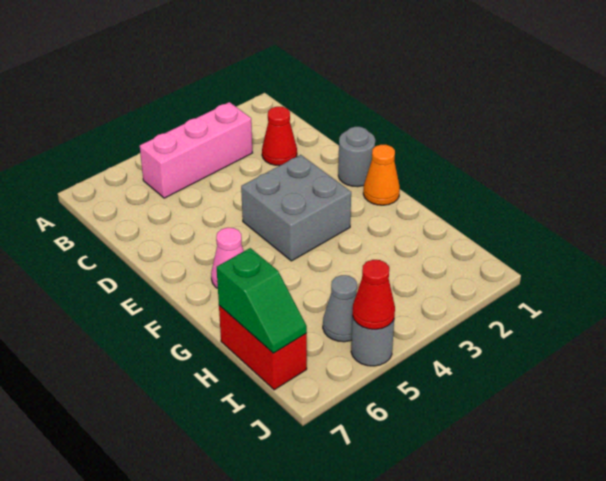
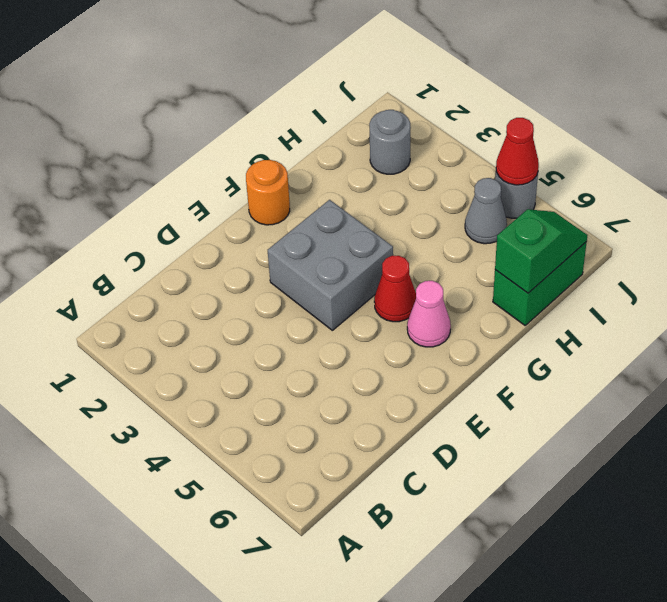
pink 1x3 brick [140,102,252,198] -> none
red 1x1 cone [262,107,297,166] -> red 1x1 cone moved to [374,256,416,322]
grey 1x1 round brick [338,127,375,187] -> grey 1x1 round brick moved to [369,110,411,174]
orange 1x1 cone [363,145,400,205] -> orange 1x1 round brick [246,160,290,225]
red 1x2 brick [219,306,307,390] -> green 1x2 brick [493,242,587,325]

